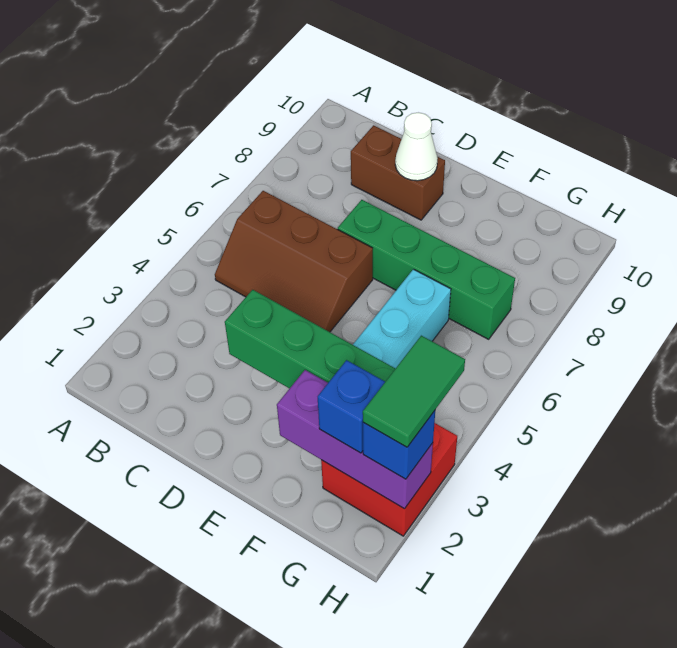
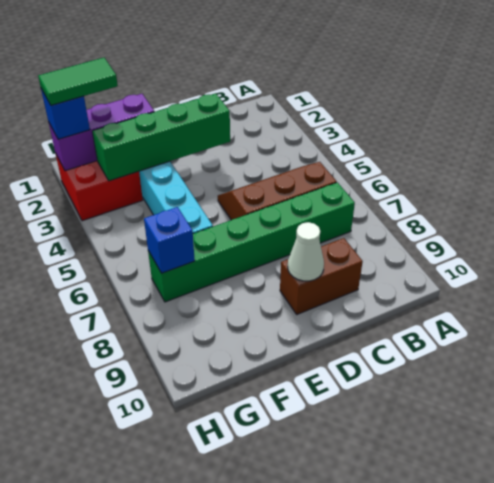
green 1x4 brick [338,200,515,339] -> green 1x6 brick [148,182,355,302]
blue 1x1 brick [318,360,385,453] -> blue 1x1 brick moved to [144,207,195,273]
green 1x2 tile [363,336,465,447] -> green 1x2 tile turned to [38,58,118,105]

